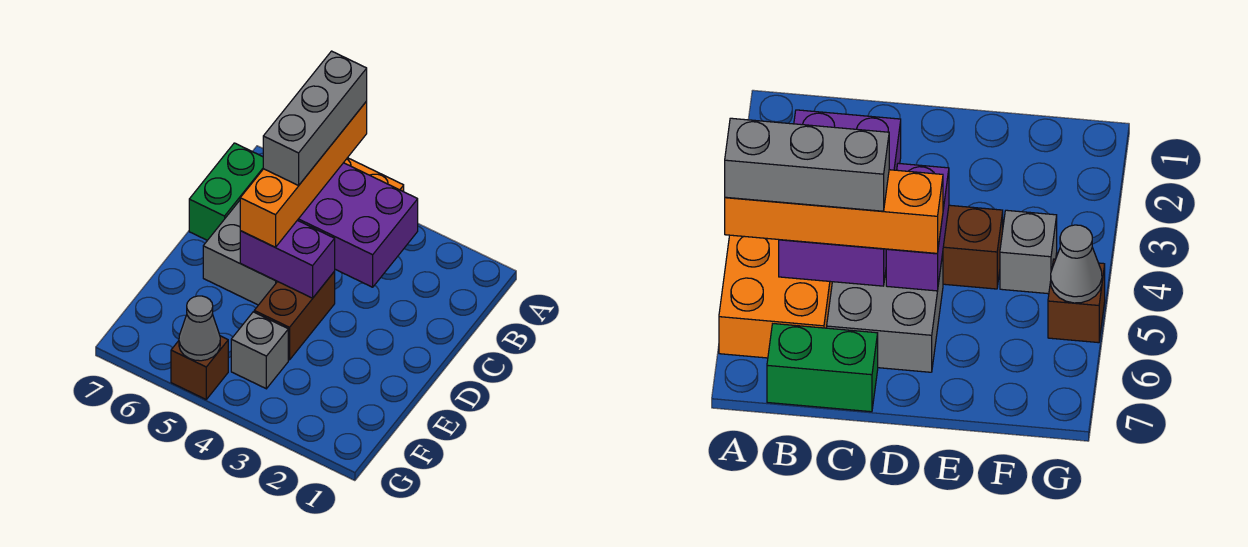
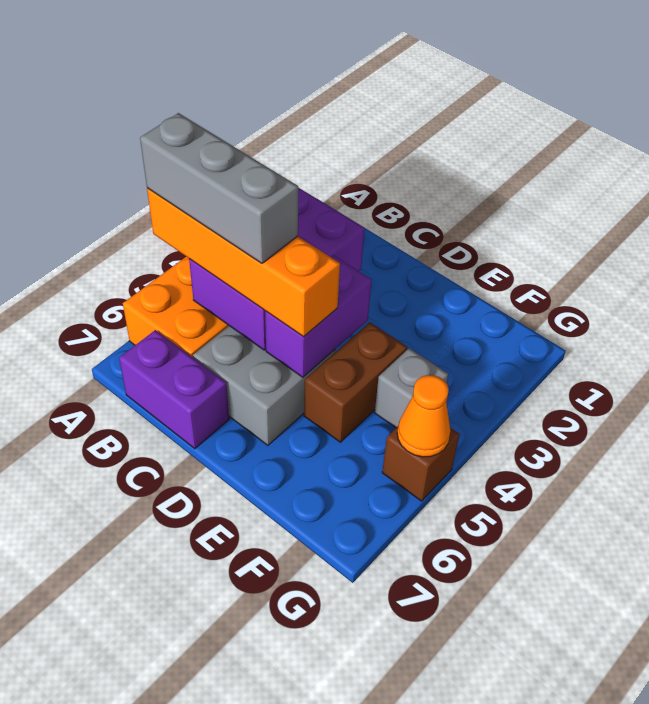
green 1x2 brick [189,143,263,240] -> purple 1x2 brick [119,330,229,449]
brown 1x2 brick [254,272,335,360] -> brown 1x2 brick turned to [304,322,407,442]
grey 1x1 cone [179,296,220,361] -> orange 1x1 cone [397,375,451,457]

